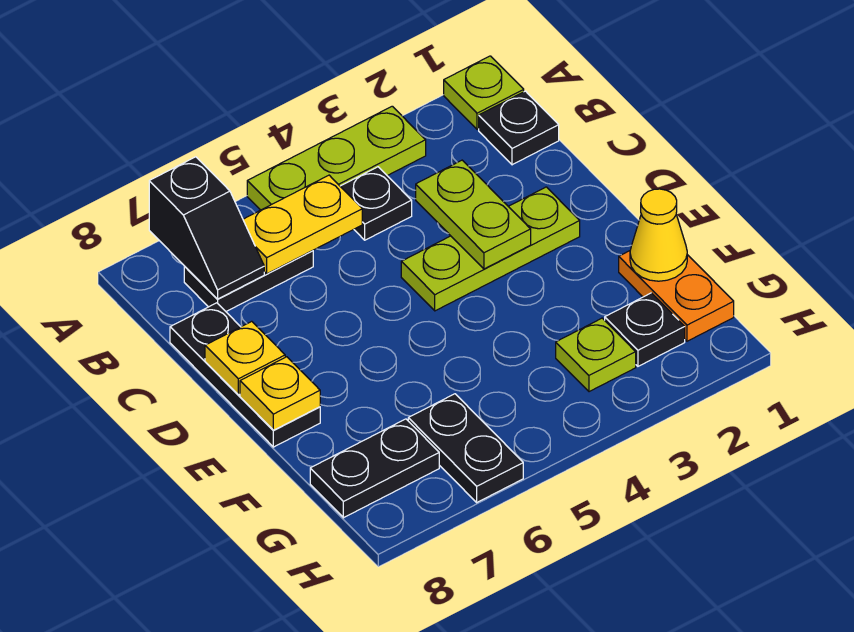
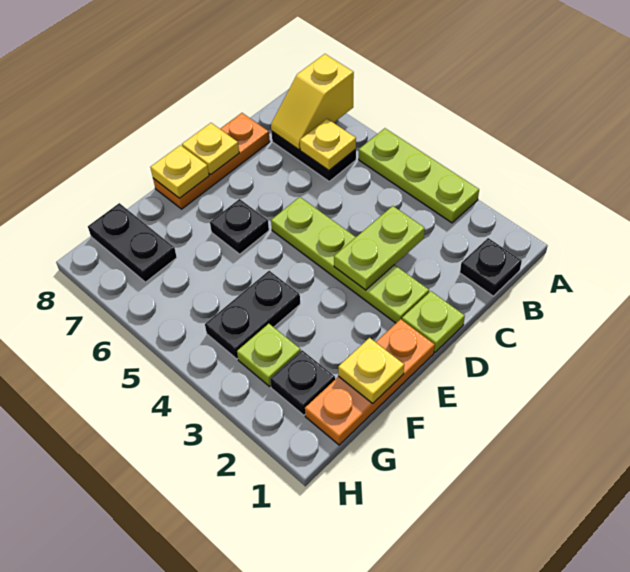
lime 1x1 plate [444,56,524,129] -> lime 1x1 plate moved to [402,291,465,352]
black 1x2 slope [149,157,264,299] -> yellow 1x2 slope [271,54,354,150]
black 1x1 plate [340,167,412,240] -> black 1x1 plate moved to [210,199,269,254]
yellow 1x2 plate [243,175,362,274] -> yellow 1x1 plate [300,119,356,170]
black 1x3 plate [170,303,320,447] -> orange 1x3 plate [153,113,270,209]
lime 1x3 plate [401,187,580,311] -> lime 1x4 plate [271,197,429,323]
orange 1x2 plate [619,251,734,341] -> orange 1x3 plate [305,319,435,445]
yellow 1x1 cone [630,189,687,281] -> yellow 1x1 plate [338,338,404,403]
black 1x2 plate [408,394,523,502] -> black 1x2 plate moved to [205,271,300,359]

